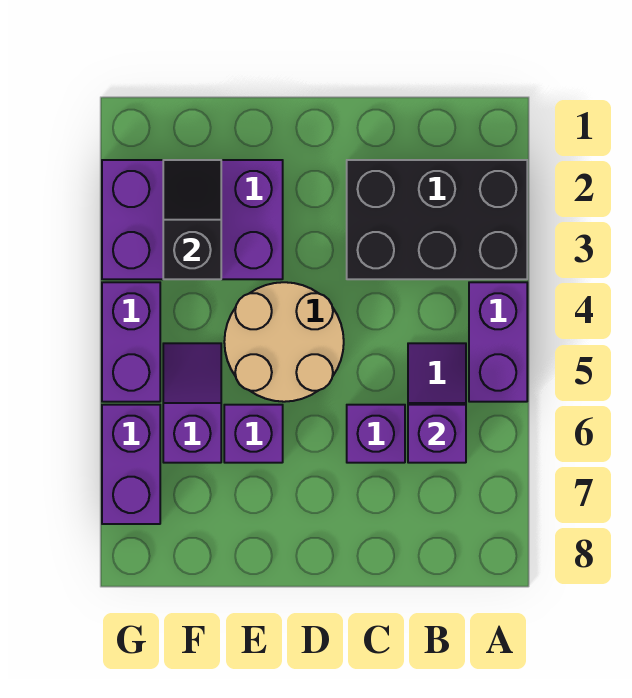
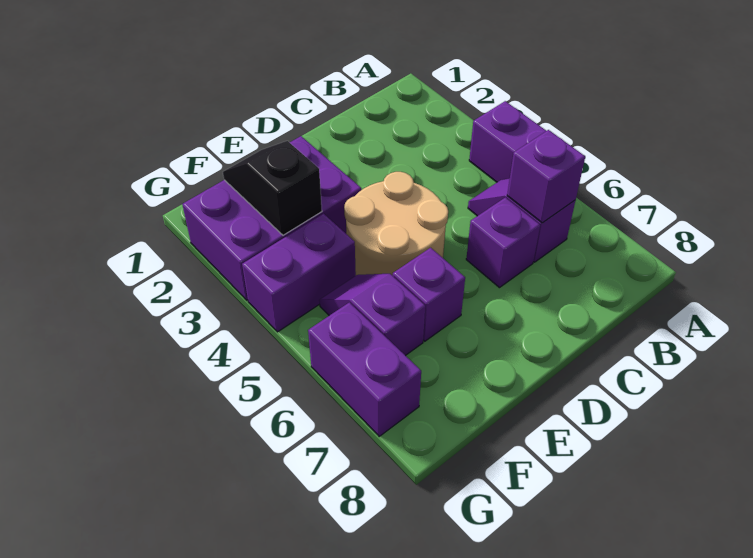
black 2x3 brick [347,160,527,279] -> none
purple 1x2 brick [102,282,160,402] -> purple 1x2 brick turned to [242,214,356,332]

